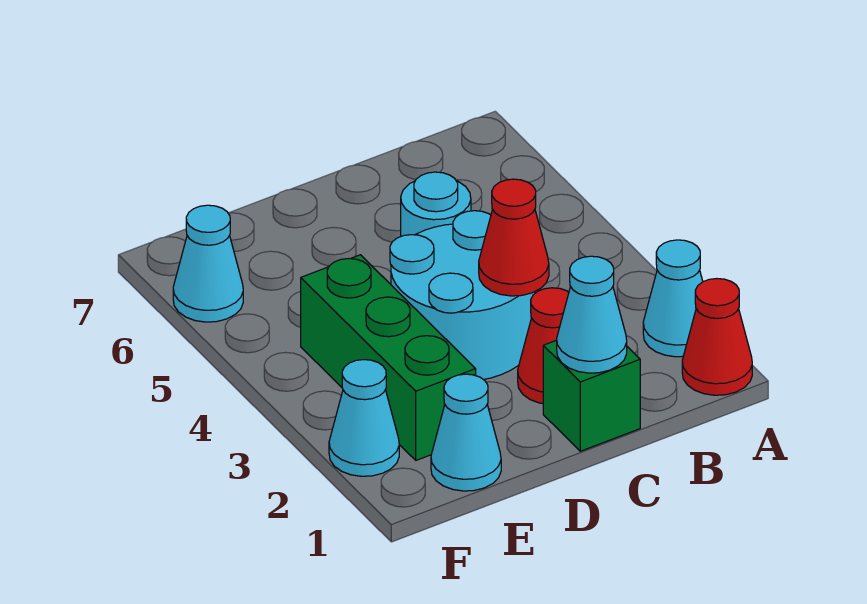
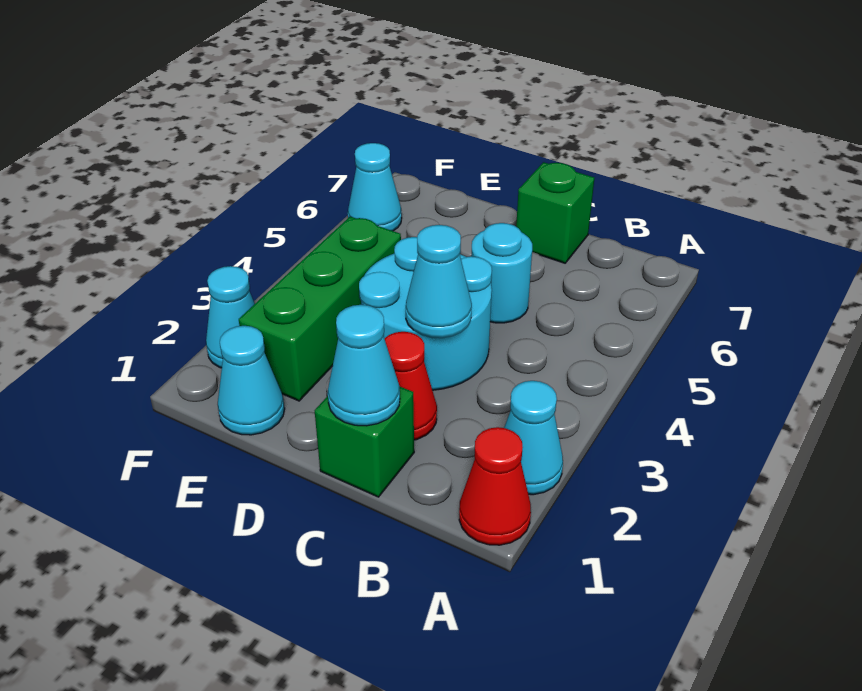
red 1x1 cone [479,179,549,296] -> cyan 1x1 cone [406,225,472,338]
none -> green 1x1 brick [516,162,594,263]

